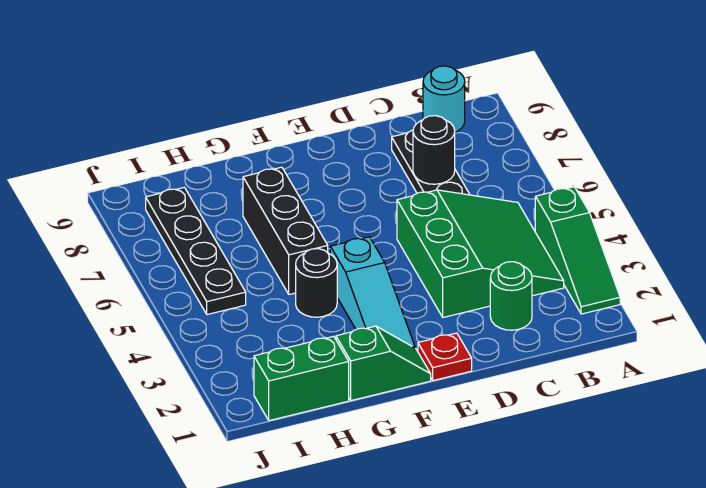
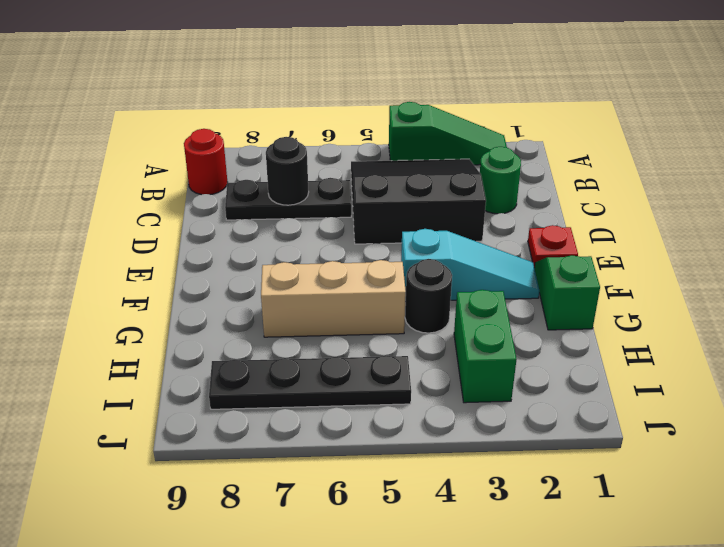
green 3x3 slope [397,190,564,317] -> black 3x3 slope [351,159,486,244]
cyan 1x1 round brick [423,66,465,132] -> red 1x1 round brick [184,129,228,195]
black 1x3 brick [243,167,328,294] -> tan 1x3 brick [261,260,406,337]
green 1x2 brick [254,336,349,421] -> green 1x2 brick moved to [454,290,517,403]

